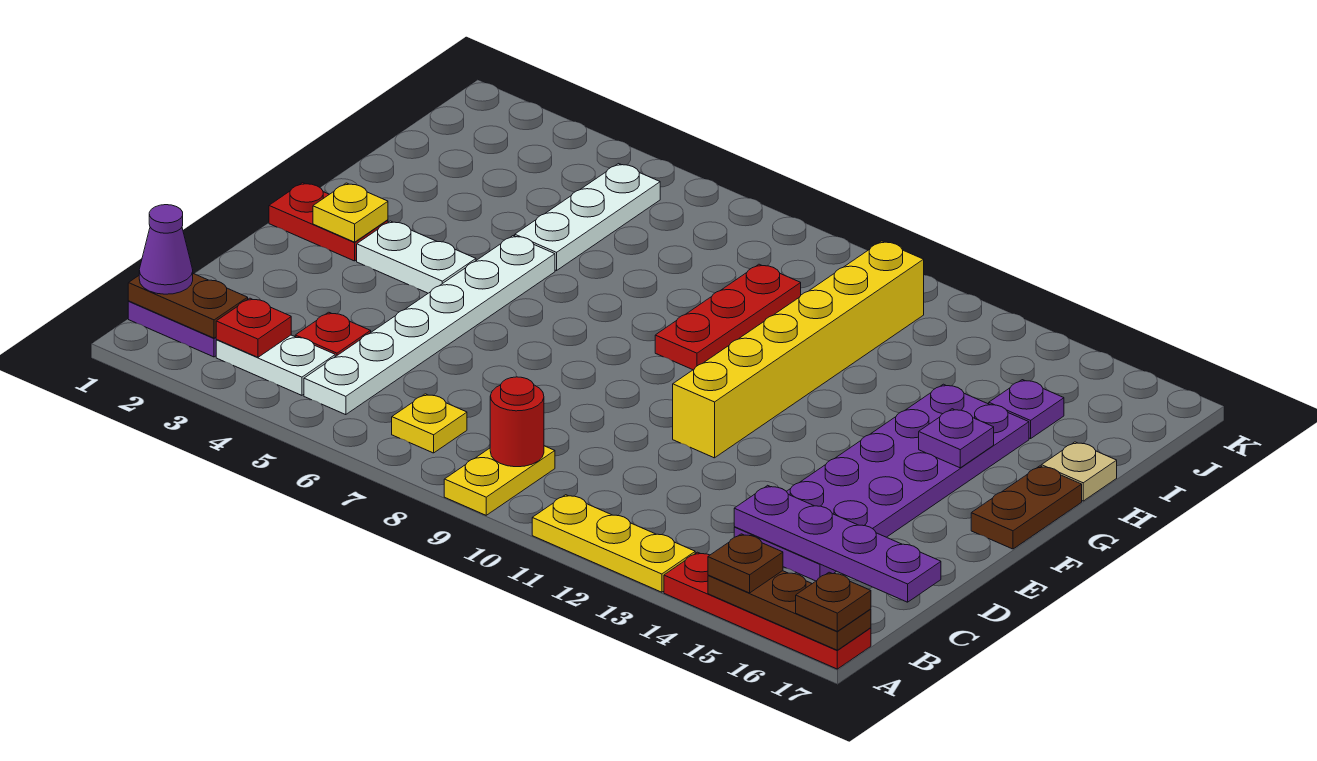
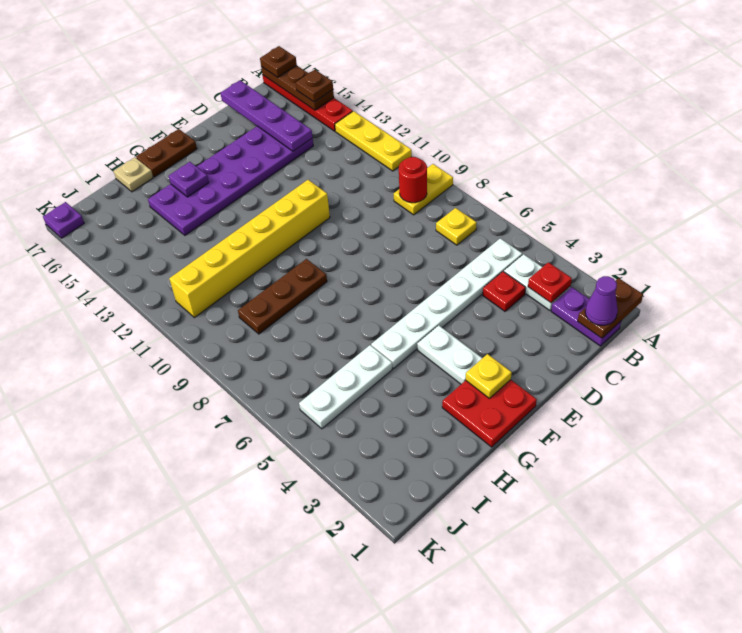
brown 1x2 plate [128,274,248,338] -> brown 1x2 plate turned to [578,278,643,338]
red 1x2 plate [269,183,388,261] -> red 2x2 plate [442,380,537,447]
red 1x3 plate [655,264,801,370] -> brown 1x3 plate [238,259,327,334]
purple 1x1 plate [989,380,1064,439] -> purple 1x1 plate moved to [43,202,84,238]

